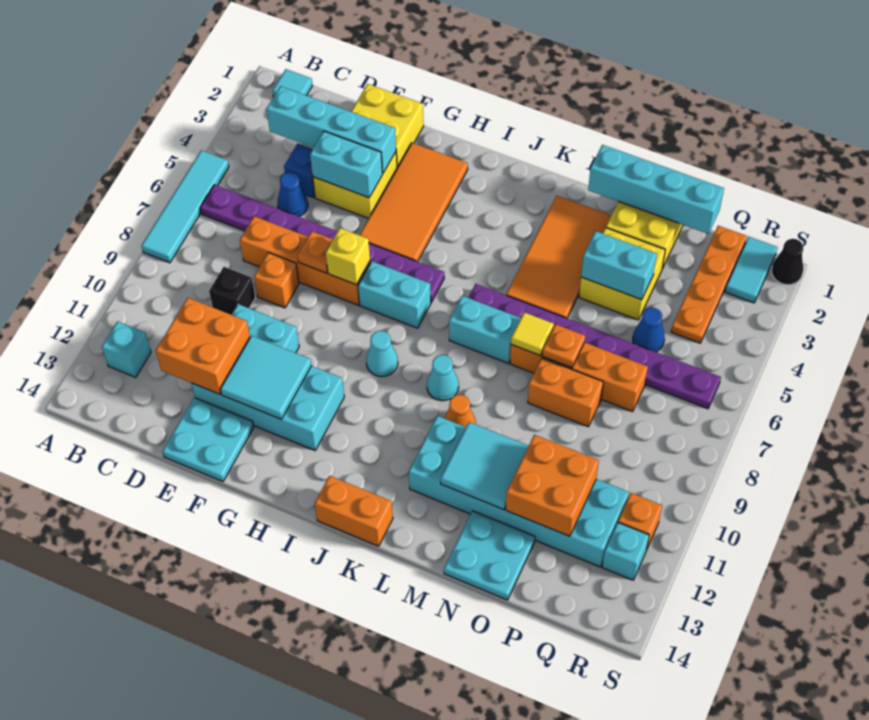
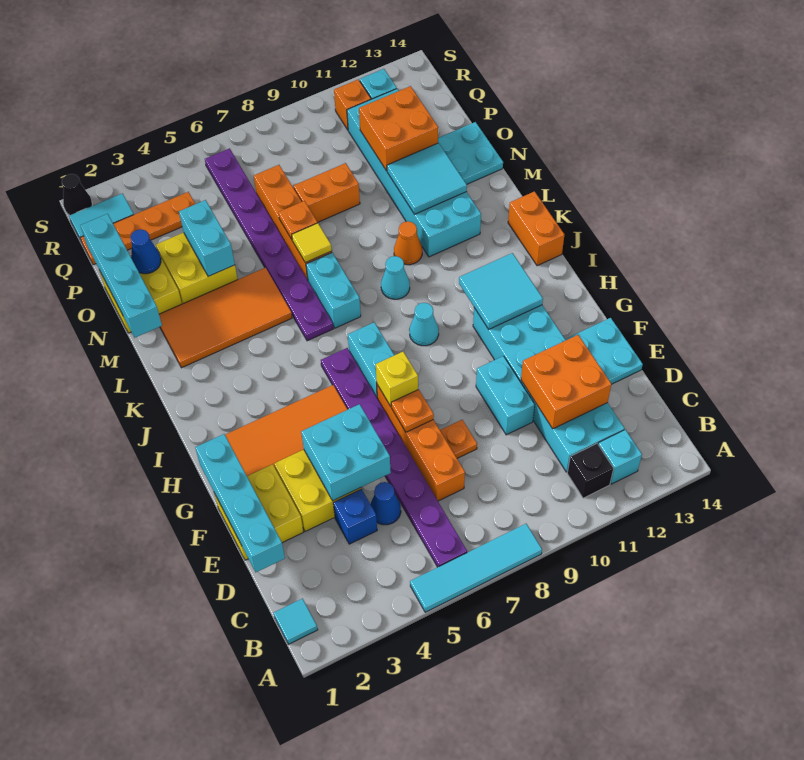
cyan 1x4 brick [267,86,396,173] -> cyan 1x4 brick moved to [195,434,285,572]
black 1x1 brick [209,267,255,315] -> black 1x1 brick moved to [567,444,614,498]
cyan 1x2 brick [310,131,383,198] -> cyan 2x2 brick [301,404,391,501]
orange 1x1 brick [254,253,299,308] -> orange 1x1 plate [440,420,477,458]
cyan 2x4 brick [192,366,344,450] -> cyan 2x6 brick [473,305,625,472]
cyan 2x2 tile [220,336,312,419] -> cyan 2x2 tile moved to [459,253,543,329]
orange 1x2 brick [528,358,603,427] -> orange 1x2 brick turned to [294,163,360,223]
blue 1x1 cone [633,308,665,352] -> blue 1x1 cone moved to [131,229,161,274]

